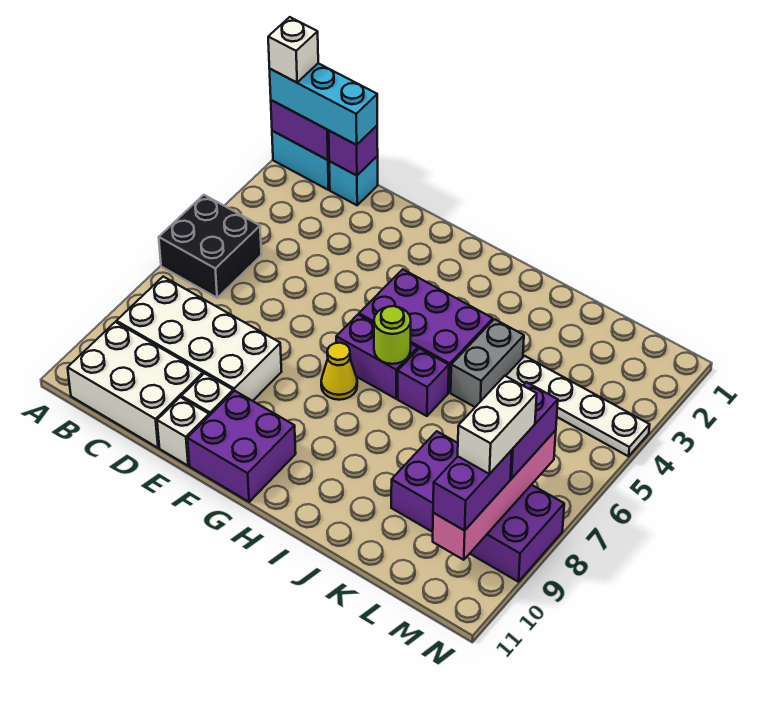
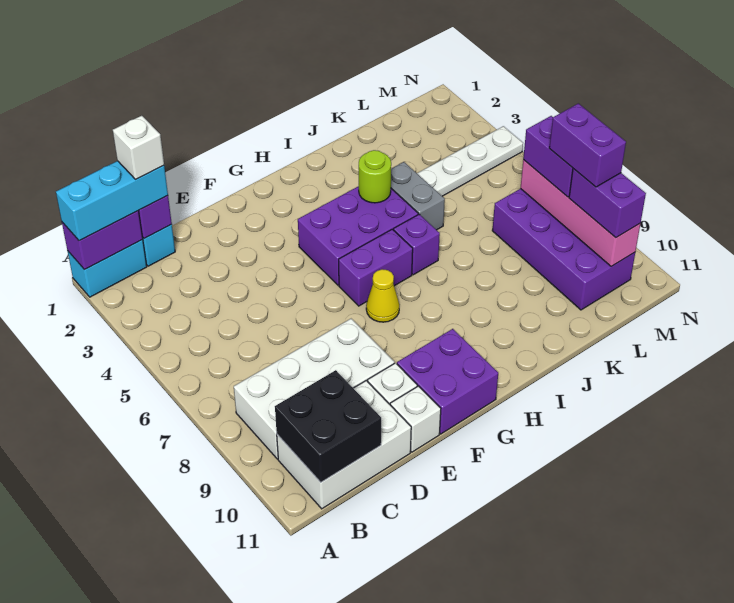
white 1x1 brick [268,17,318,83] -> white 1x1 brick moved to [113,116,164,179]
black 2x2 brick [159,195,261,298] -> black 2x2 brick moved to [275,370,381,482]
lime 1x1 round brick [374,306,411,364] -> lime 1x1 round brick moved to [359,150,391,203]
purple 2x4 brick [391,431,564,582] -> purple 2x4 brick turned to [492,189,635,310]
white 1x2 brick [458,376,537,474] -> purple 1x2 brick [549,103,626,187]

